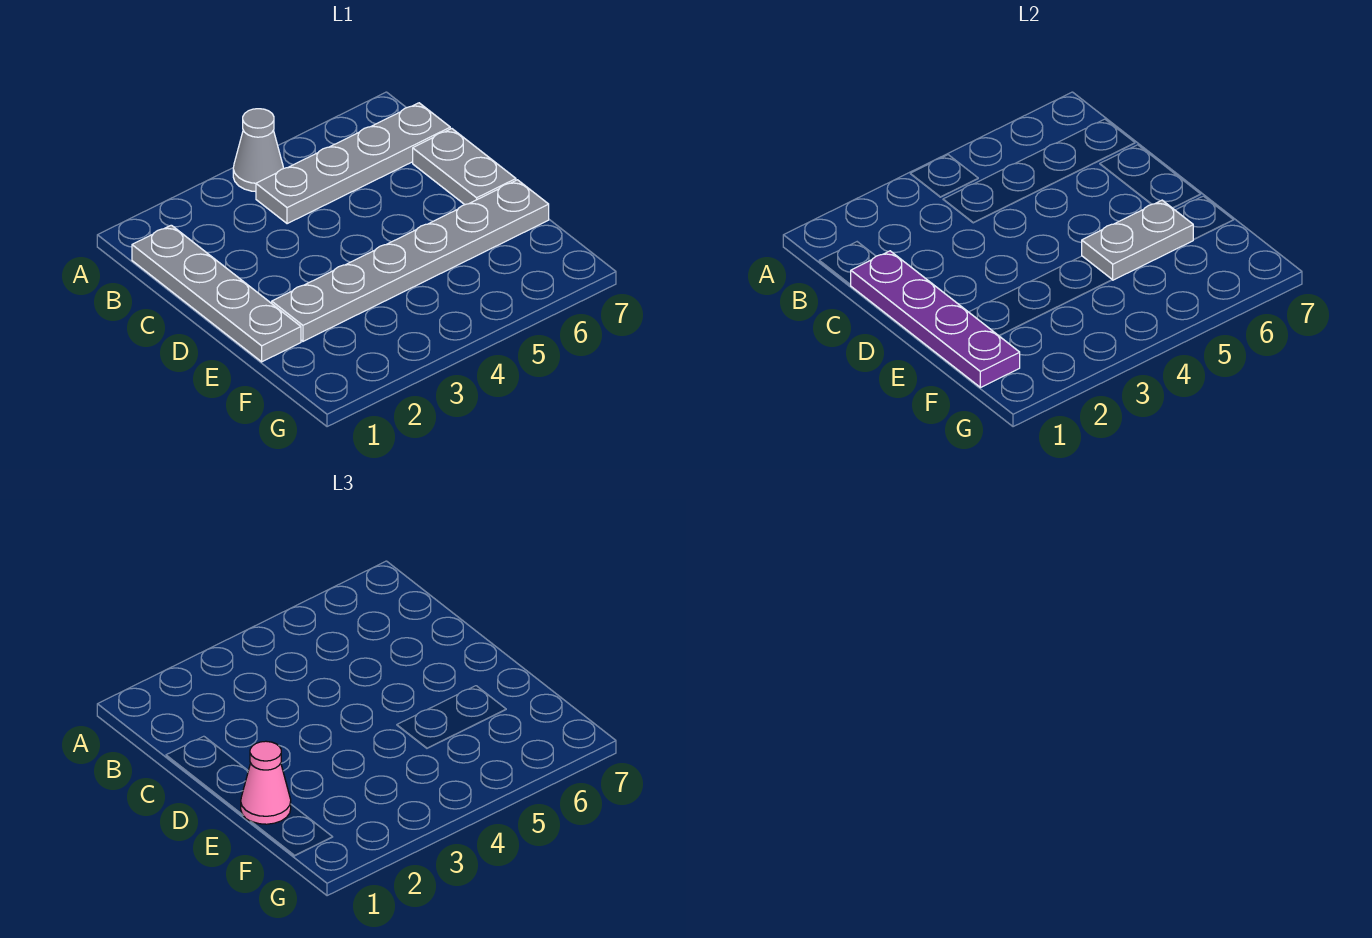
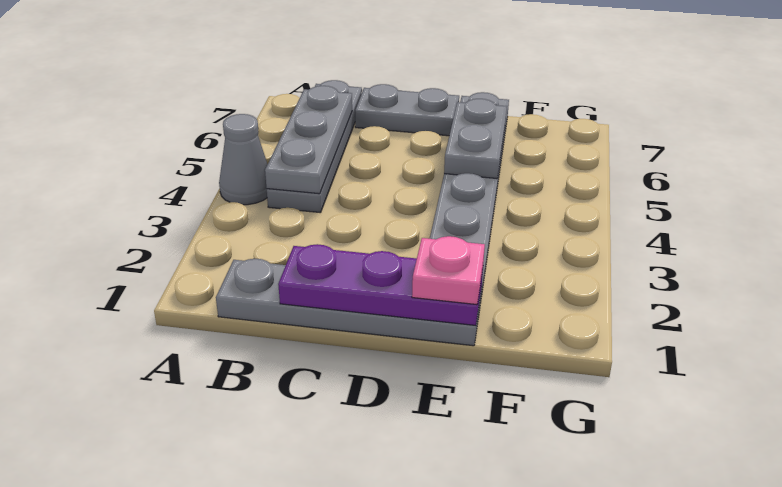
none -> grey 1x3 plate [265,86,352,194]
purple 1x4 plate [851,251,1020,388] -> purple 1x3 plate [278,244,483,325]
pink 1x1 cone [241,741,291,824] -> pink 1x1 plate [412,236,485,305]

